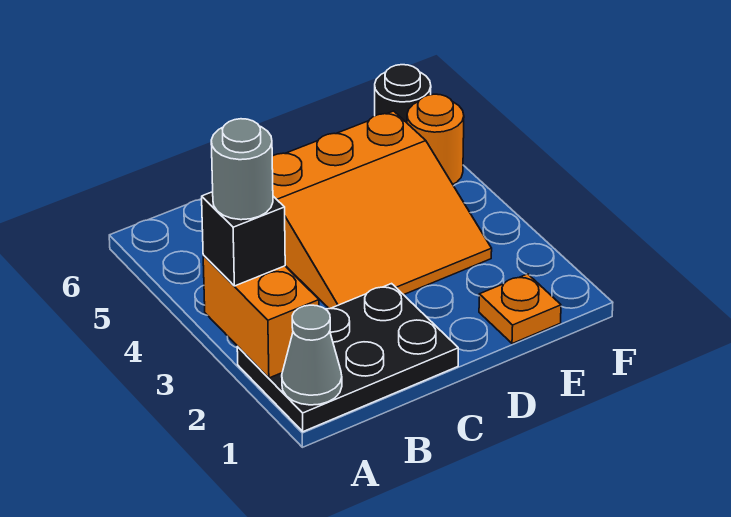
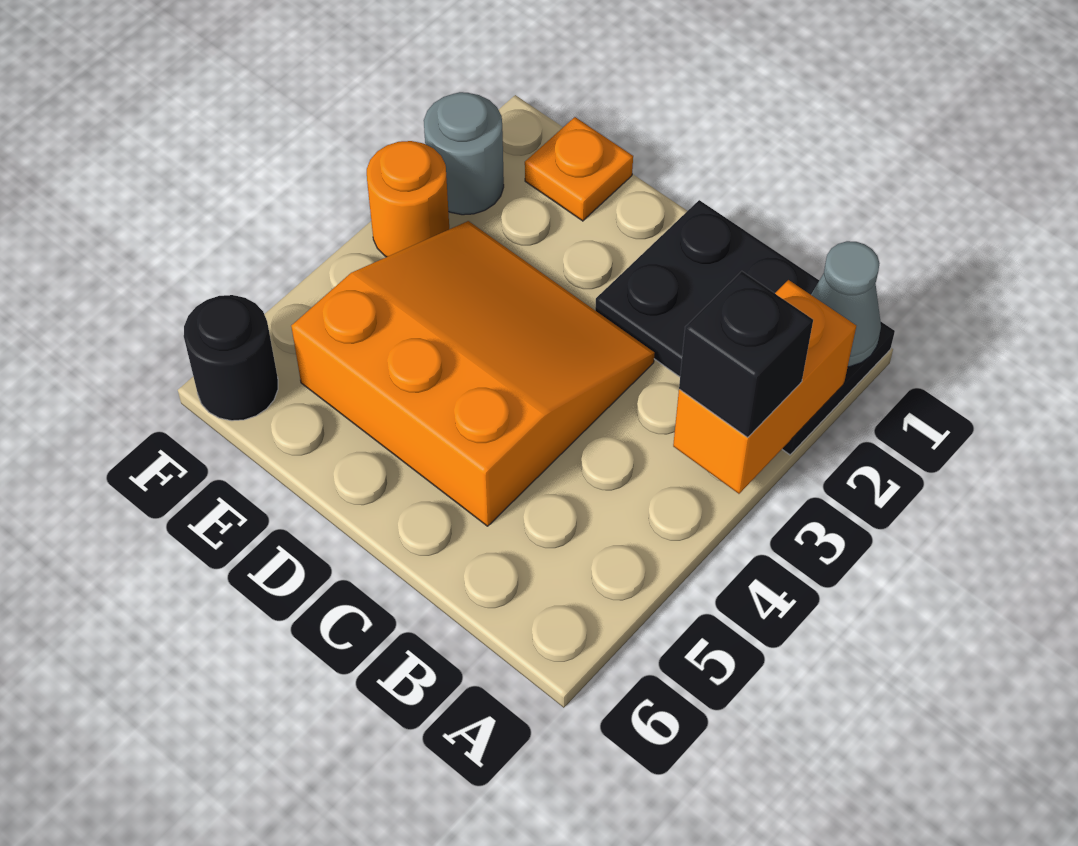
grey 1x1 round brick [211,119,273,220] -> grey 1x1 round brick moved to [424,92,504,215]
orange 1x1 round brick [407,94,464,184] -> orange 1x1 round brick moved to [367,141,449,257]

